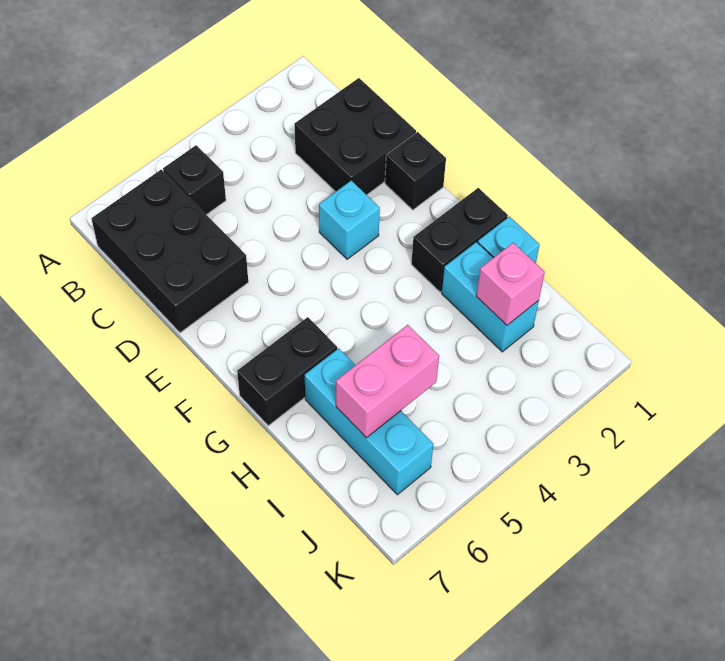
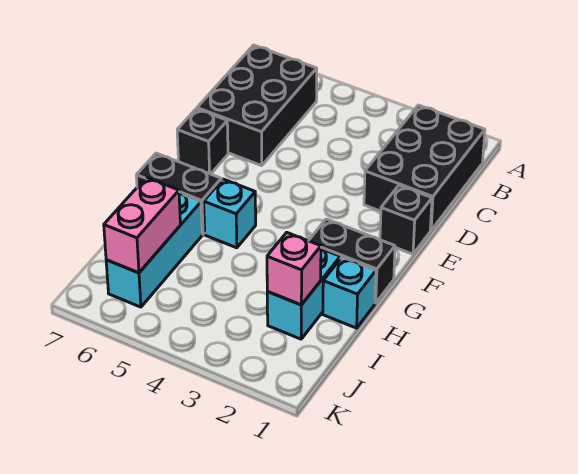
black 1x1 brick [163,145,226,215] -> black 1x1 brick moved to [177,109,228,174]
black 2x2 brick [294,78,416,195] -> black 2x3 brick [364,105,485,230]
cyan 1x1 brick [319,181,380,259] -> cyan 1x1 brick moved to [204,179,256,248]
pink 1x2 brick [336,325,439,438] -> pink 1x2 brick turned to [104,177,180,273]

